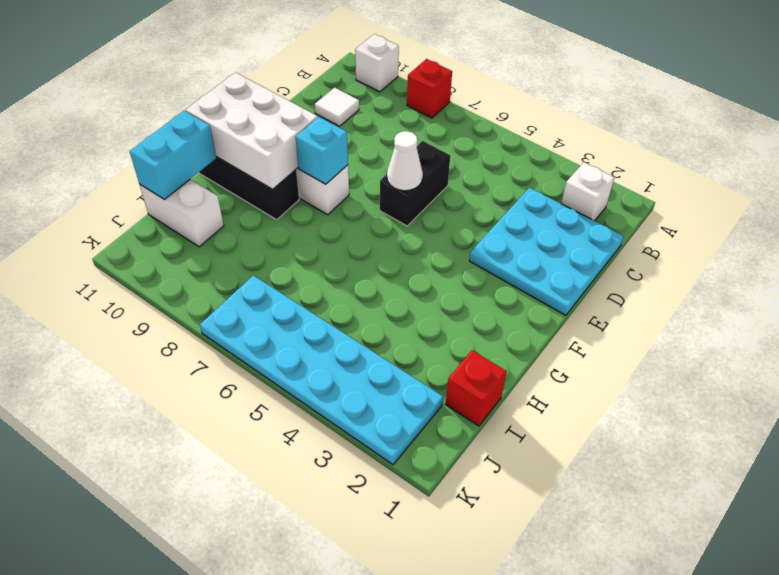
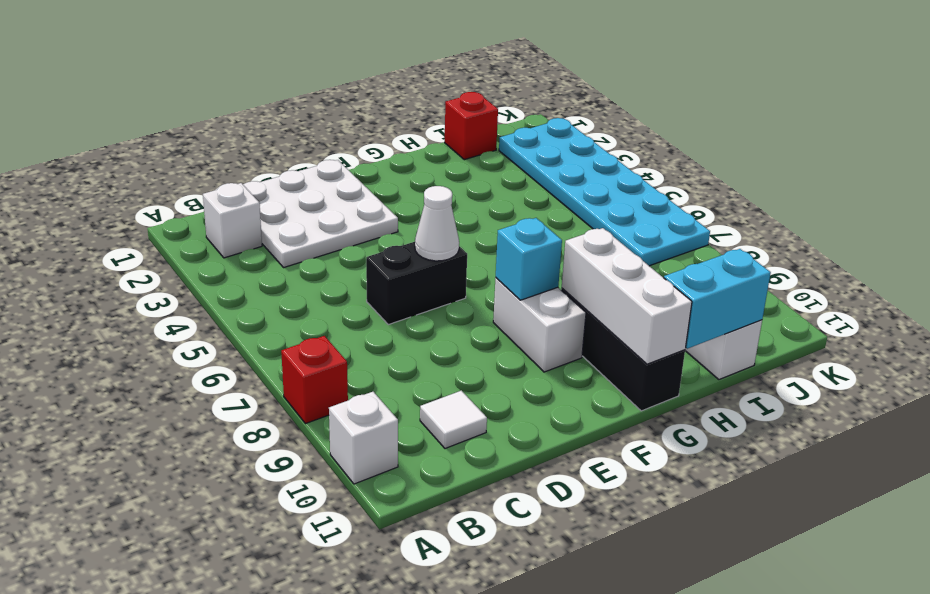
cyan 3x3 plate [469,188,624,315] -> white 3x3 plate [243,160,398,267]
white 2x3 brick [185,72,318,189] -> white 1x3 brick [562,228,692,364]

